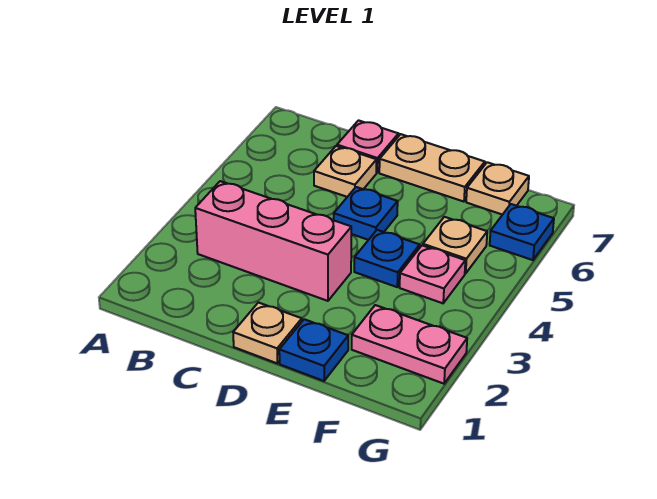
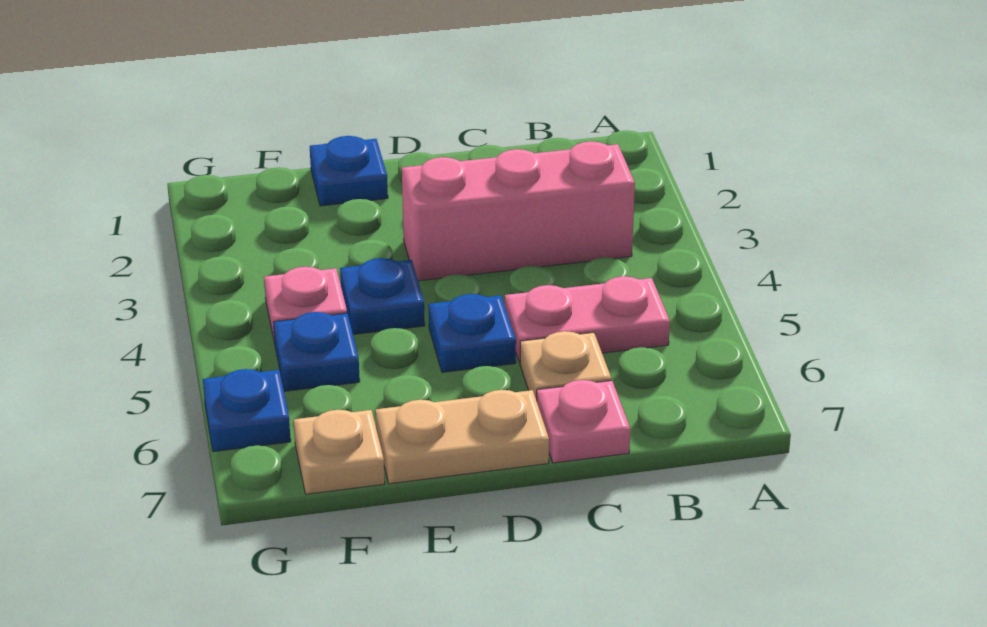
tan 1x1 plate [233,303,302,363] -> none
pink 1x2 plate [352,305,467,384] -> pink 1x2 plate moved to [505,276,670,363]
tan 1x1 plate [423,217,487,274] -> blue 1x1 plate [273,312,360,391]

